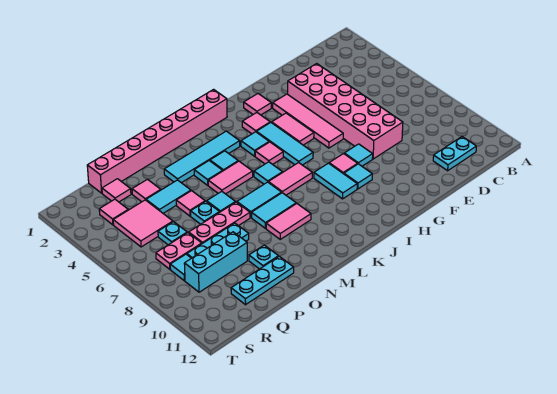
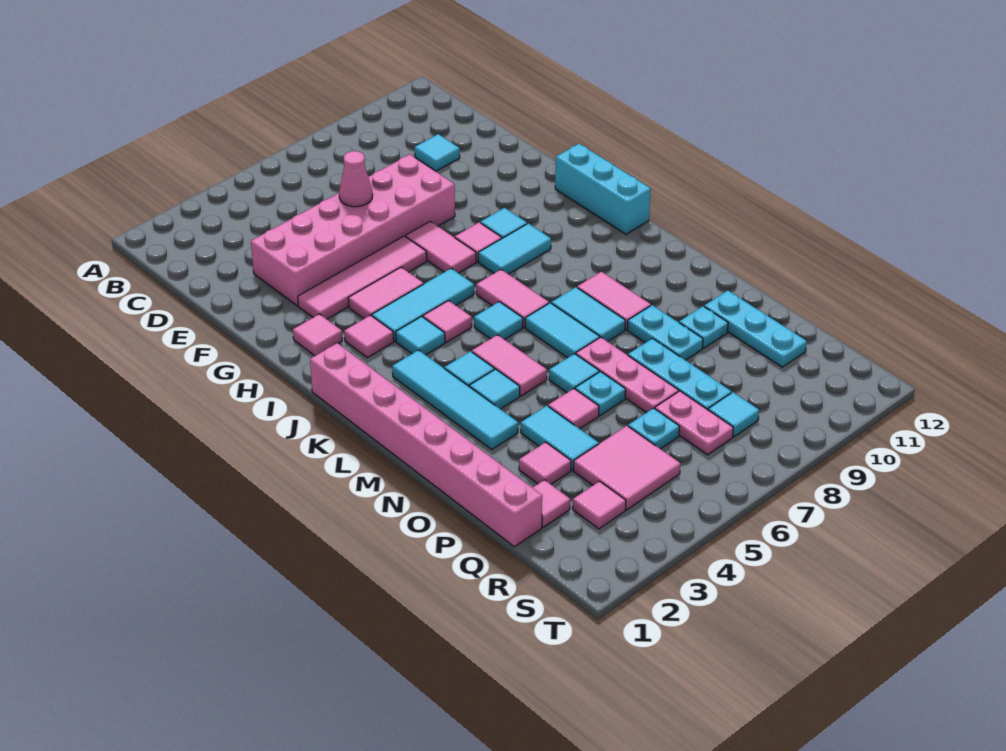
cyan 1x2 plate [433,137,476,171] -> cyan 1x2 plate moved to [627,305,703,360]
none -> pink 1x1 cone [339,151,373,207]
none -> pink 1x2 tile [406,221,476,273]
cyan 1x1 tile [344,144,373,166] -> cyan 1x1 tile moved to [415,134,460,171]
cyan 1x3 brick [184,232,247,292] -> cyan 1x3 brick moved to [555,144,651,234]

